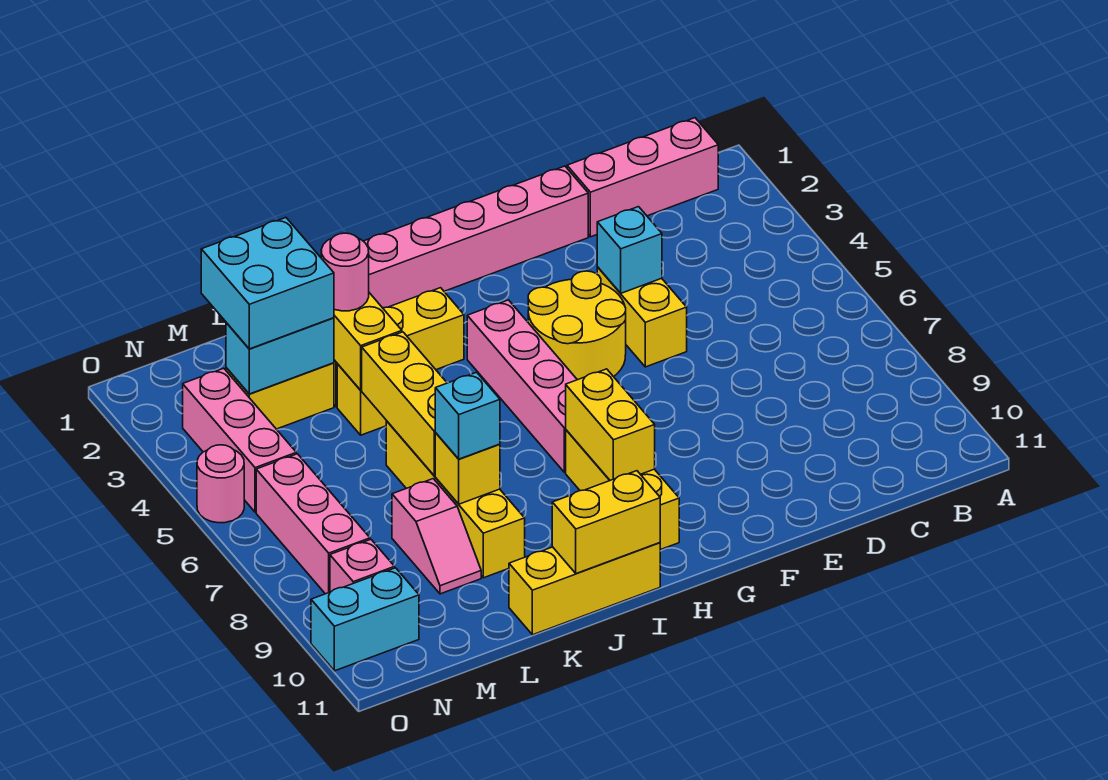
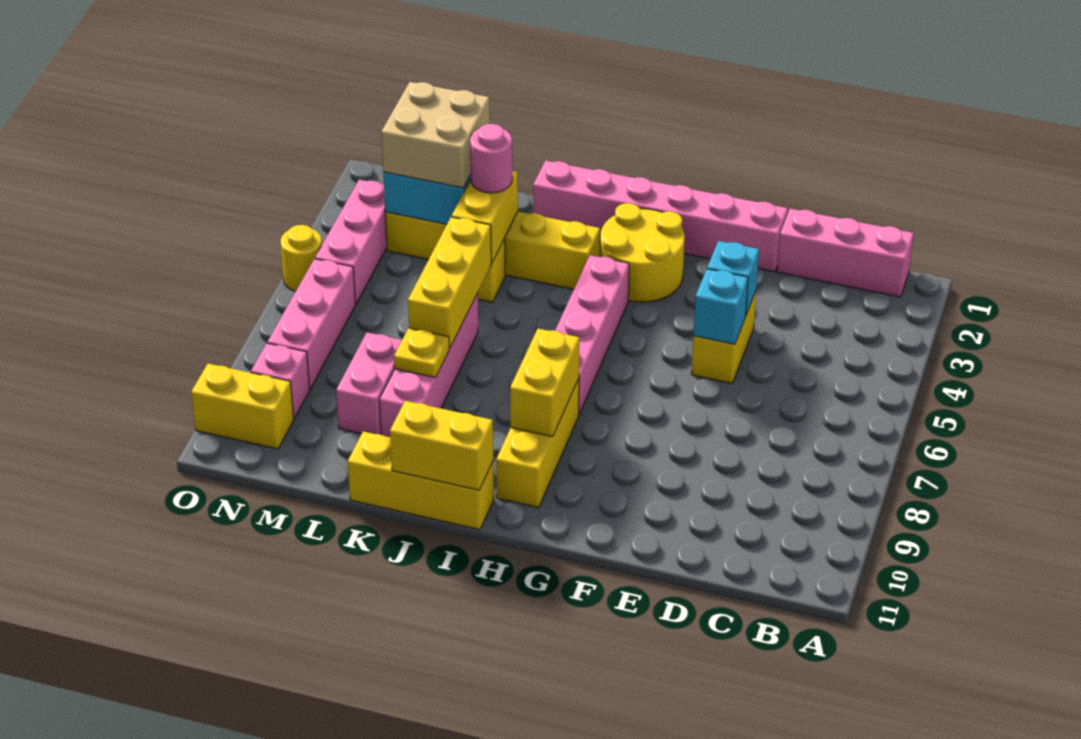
yellow 2x2 round brick [528,271,626,380] -> yellow 2x2 round brick moved to [600,203,685,302]
yellow 1x4 brick [386,421,525,578] -> pink 1x4 brick [379,294,478,437]
yellow 1x1 brick [435,433,500,504] -> yellow 1x1 plate [394,328,449,378]
cyan 1x1 brick [435,372,500,459] -> cyan 1x1 brick moved to [694,269,748,344]
cyan 2x2 brick [201,218,334,349] -> tan 2x2 brick [381,82,490,188]
pink 1x2 slope [392,479,481,594] -> pink 1x2 brick [336,332,402,435]
cyan 1x2 brick [311,568,419,671] -> yellow 1x2 brick [191,363,294,449]
pink 1x1 round brick [197,445,244,523] -> yellow 1x1 round brick [280,225,322,291]

